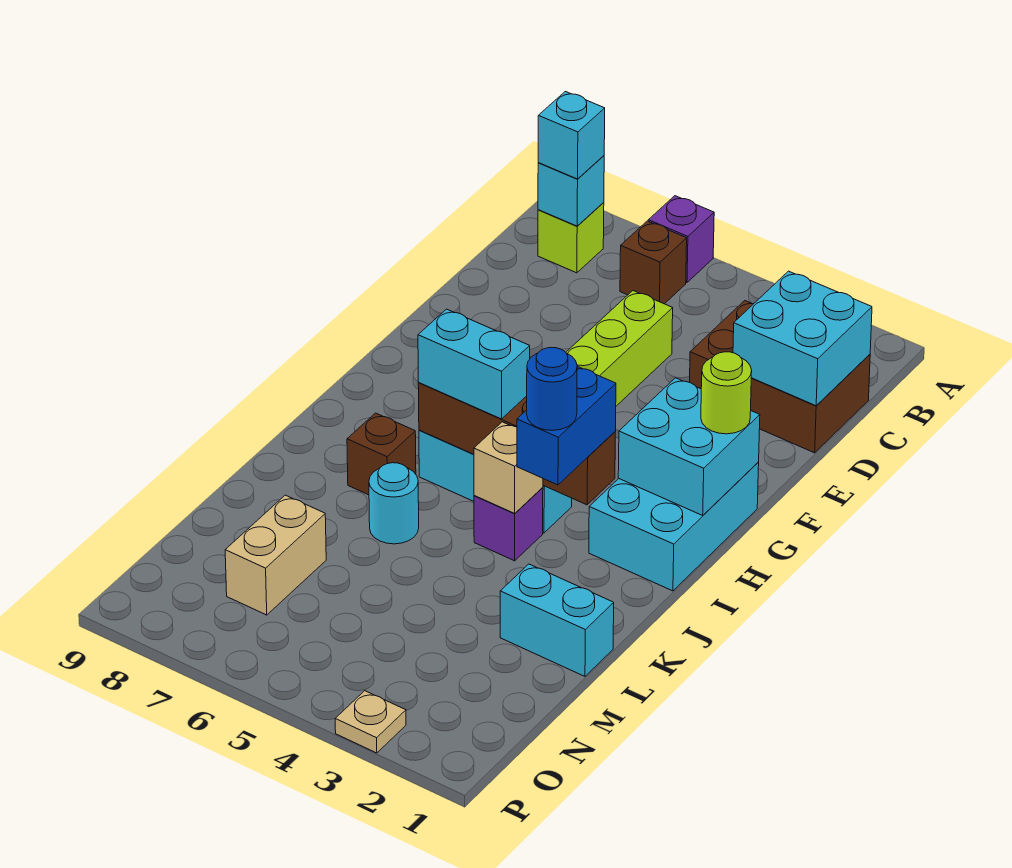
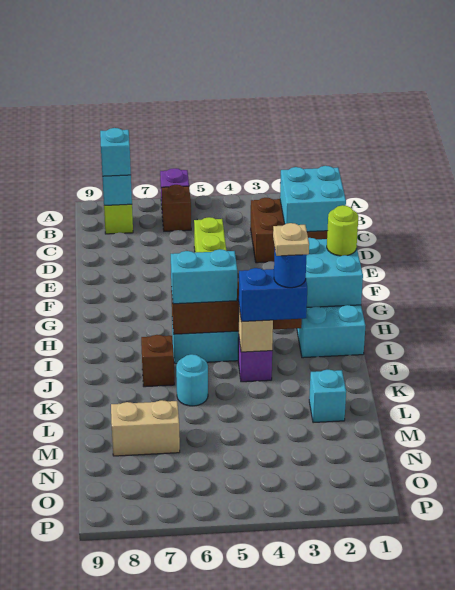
blue 1x2 brick [517,366,616,485] -> blue 1x2 brick turned to [239,268,307,322]
cyan 1x2 brick [500,564,614,676] -> cyan 1x1 brick [309,370,346,423]
tan 1x2 brick [225,495,326,615] -> tan 1x2 brick turned to [111,400,180,456]
tan 1x1 plate [335,691,406,753] -> tan 1x1 plate moved to [273,223,309,256]

